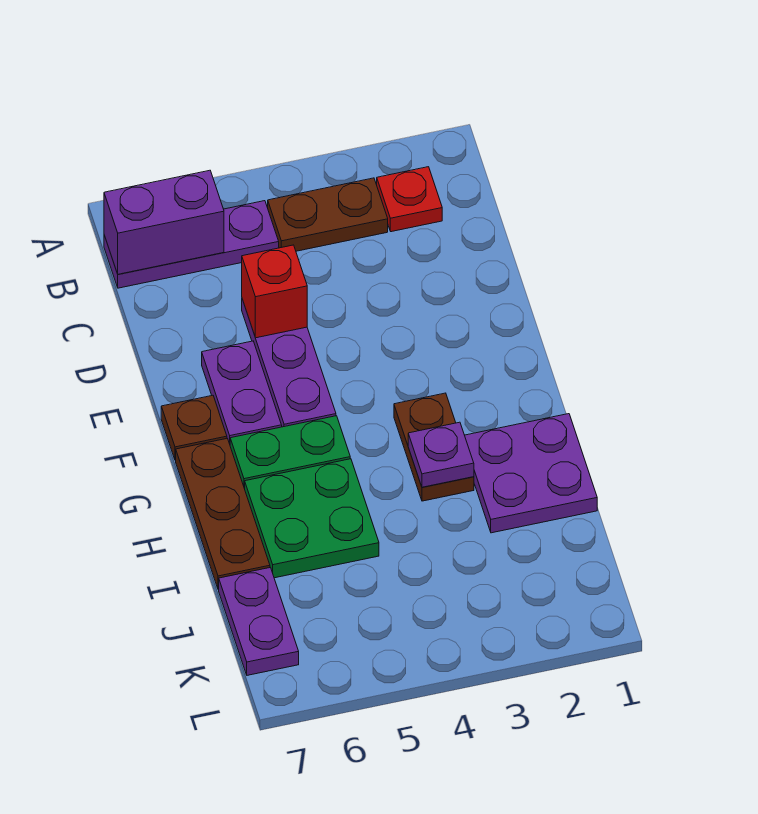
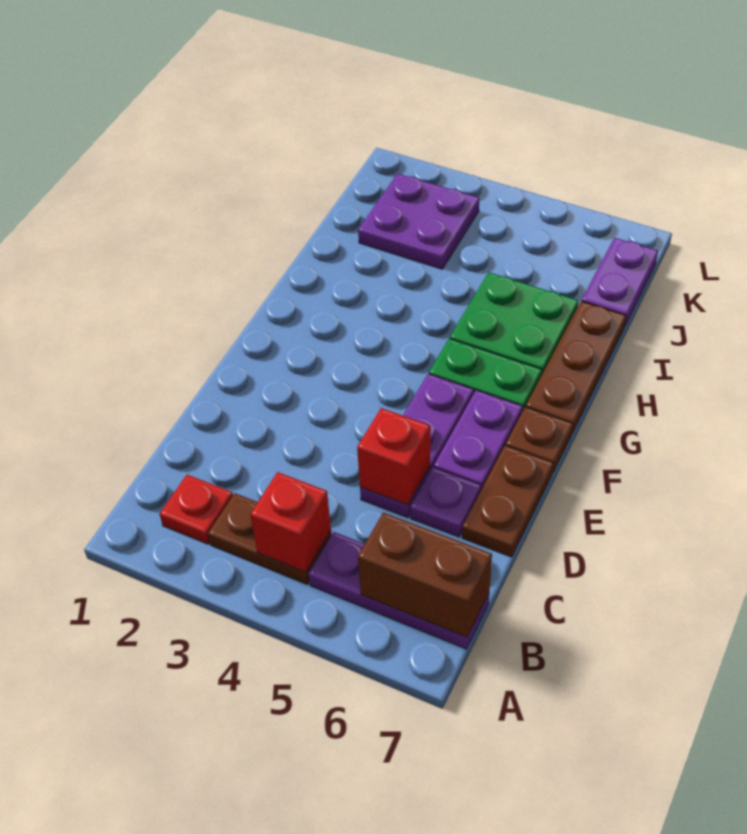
none -> red 1x1 brick [250,472,331,572]
purple 1x2 brick [104,170,224,274] -> brown 1x2 brick [358,512,492,637]
brown 1x2 plate [394,393,474,501] -> brown 1x2 plate moved to [462,446,553,557]
purple 2x2 plate [465,414,597,533] -> purple 2x2 plate moved to [358,174,479,269]
purple 1x1 plate [408,422,474,487] -> purple 1x1 plate moved to [411,467,481,537]

